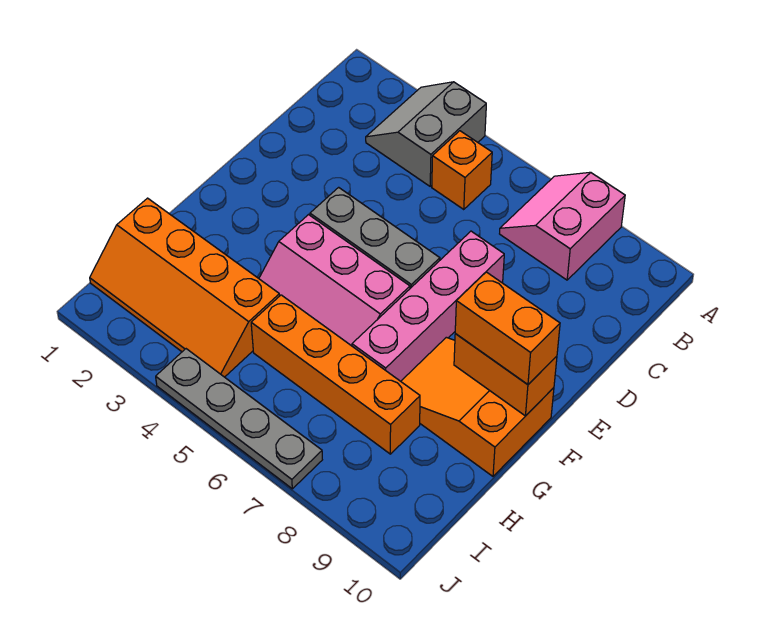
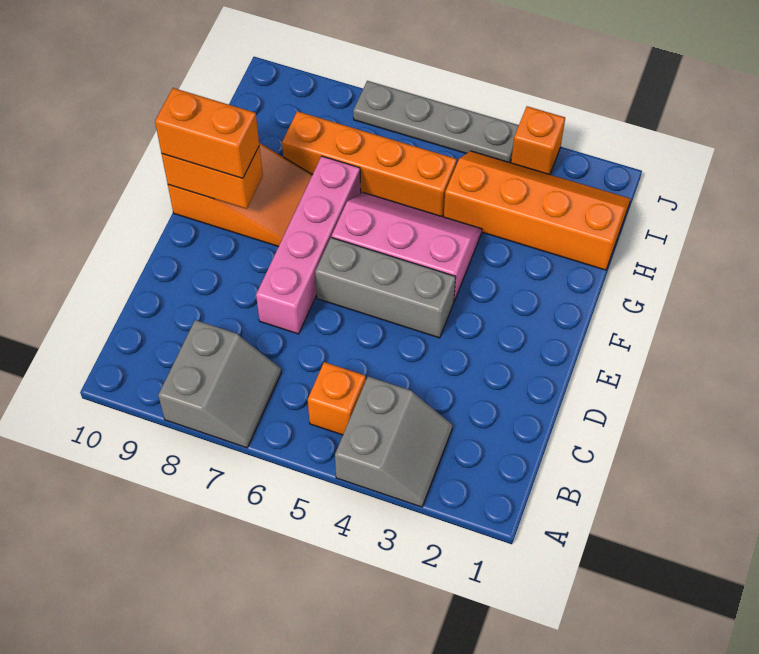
pink 2x2 slope [500,172,625,280] -> grey 2x2 slope [158,320,281,448]
none -> orange 1x1 brick [511,106,565,174]

